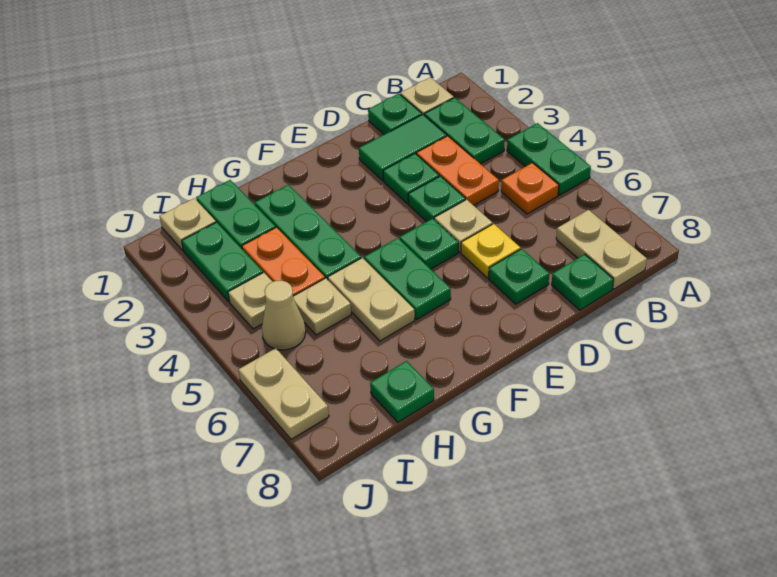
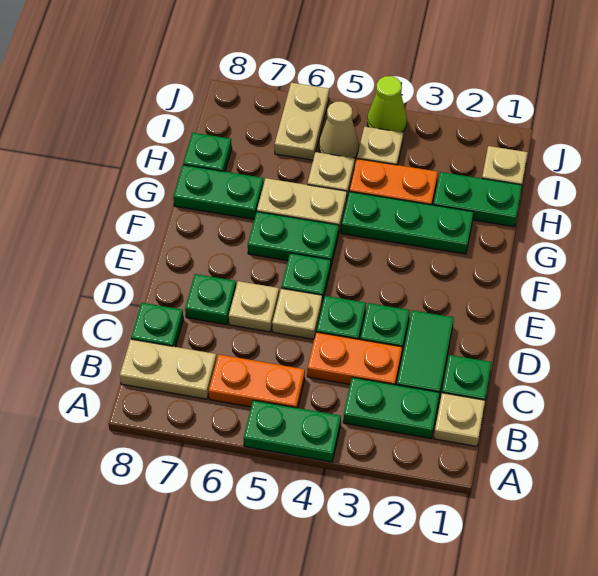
orange 1x1 plate [501,163,559,214] -> orange 1x2 plate [209,354,305,408]
yellow 1x1 plate [461,224,520,278] -> tan 1x1 plate [229,281,279,332]
green 1x2 plate [182,222,263,302] -> green 1x2 plate moved to [173,165,264,219]
none -> lime 1x1 cone [367,76,407,132]
tan 1x2 plate [238,348,329,439] -> tan 1x2 plate turned to [275,83,329,160]

